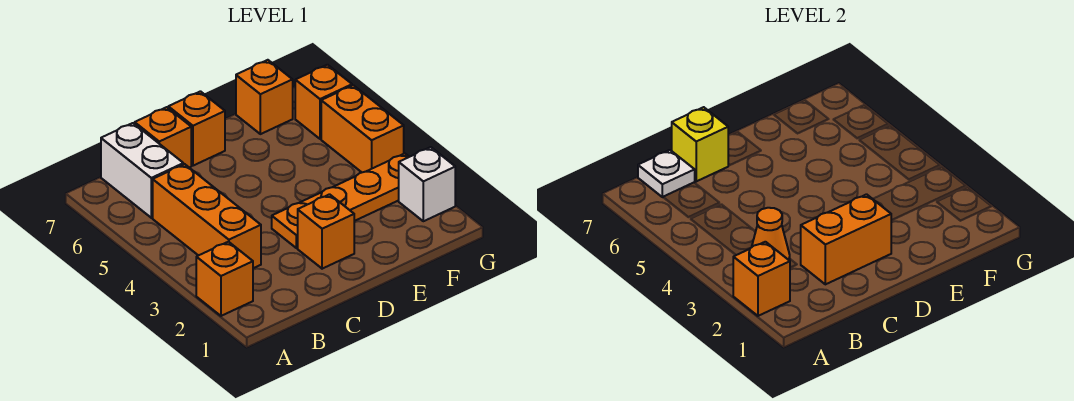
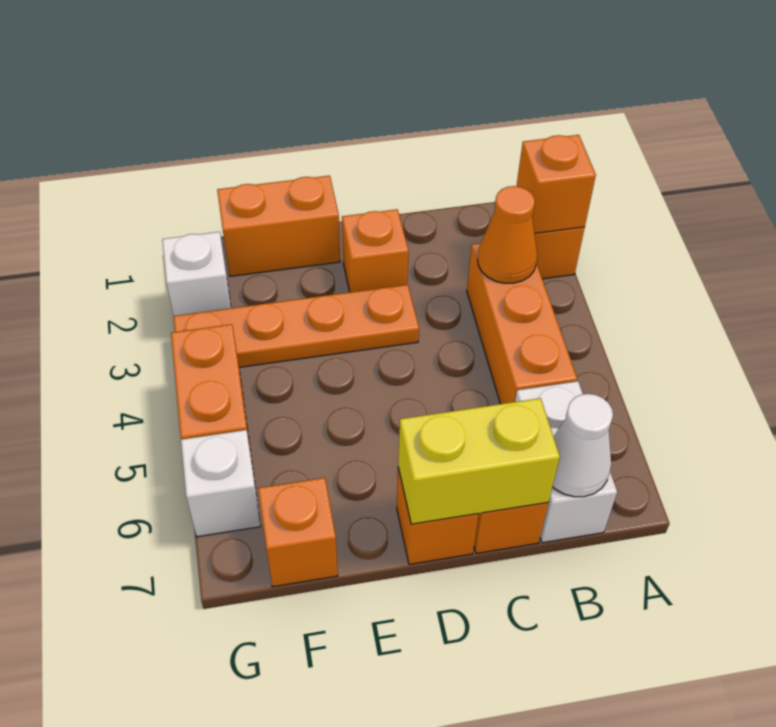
white 1x1 plate [638,150,695,197] -> white 1x1 cone [553,394,613,497]
orange 1x2 brick [801,194,891,284] -> orange 1x2 brick moved to [217,176,340,276]
yellow 1x1 brick [672,107,728,181] -> yellow 1x2 brick [398,398,560,524]
orange 1x1 brick [295,65,352,139] -> white 1x1 brick [181,430,261,537]

